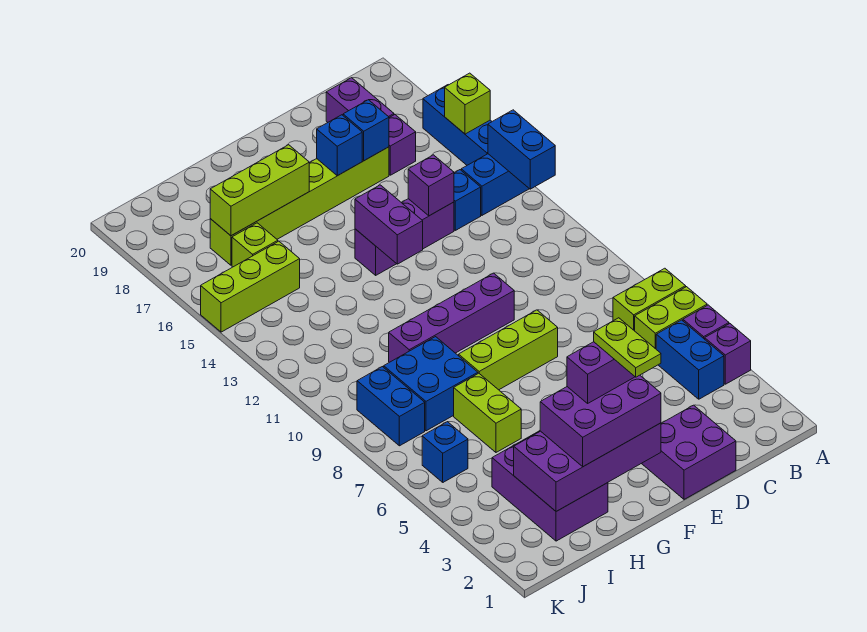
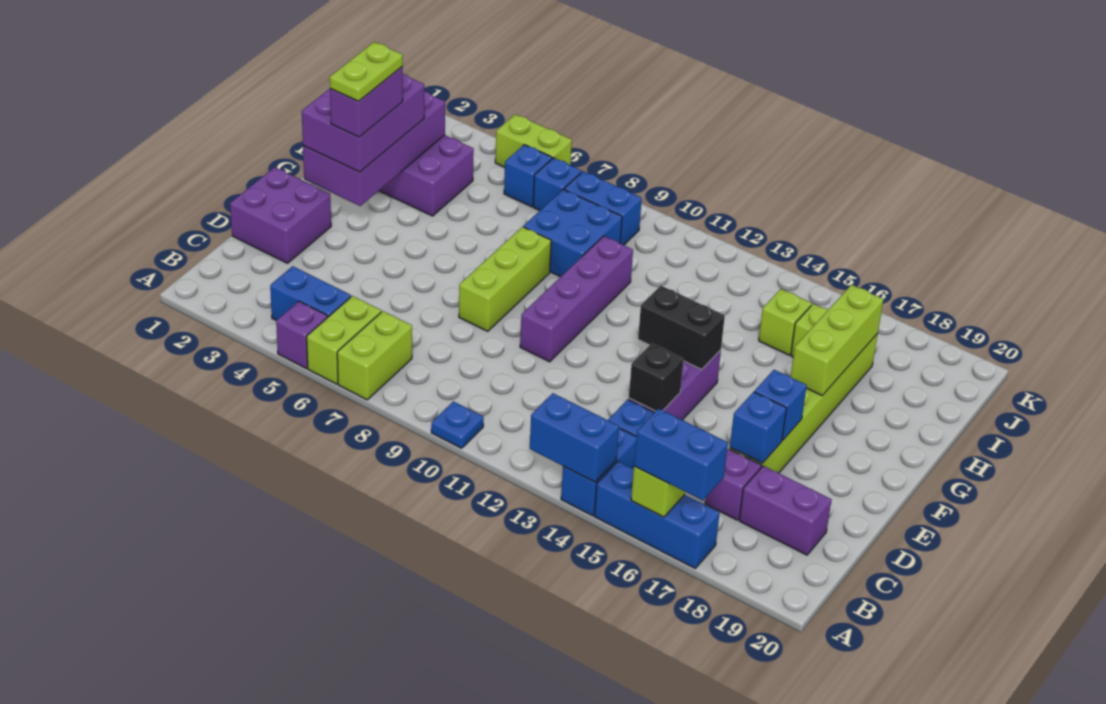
purple 1x1 brick [705,324,751,384] -> none
none -> blue 1x1 plate [431,401,484,448]
none -> blue 1x2 brick [634,409,728,500]
purple 1x1 brick [408,155,454,216] -> black 1x1 brick [629,343,684,411]
lime 1x2 plate [594,318,661,377] -> lime 1x2 plate turned to [330,42,403,101]
purple 1x2 brick [355,185,423,264] -> black 1x2 brick [638,286,725,369]
lime 1x2 brick [454,373,521,452] -> lime 1x2 brick moved to [495,114,572,167]
lime 1x3 brick [201,241,300,332] -> lime 1x1 brick [759,289,812,355]
none -> blue 1x1 brick [533,158,582,211]

